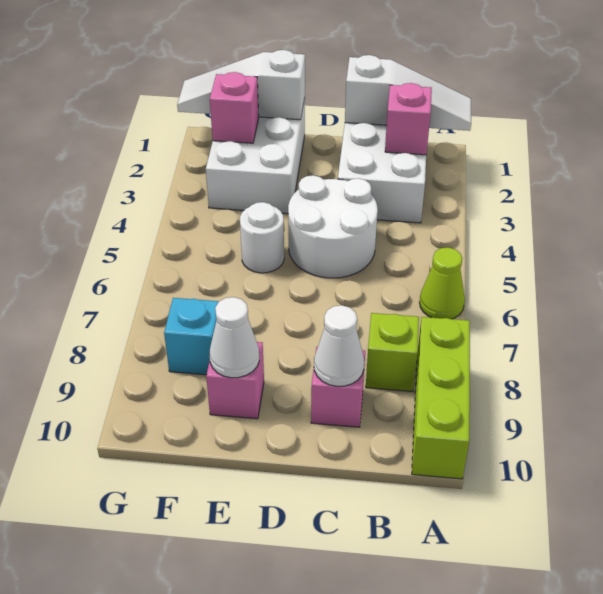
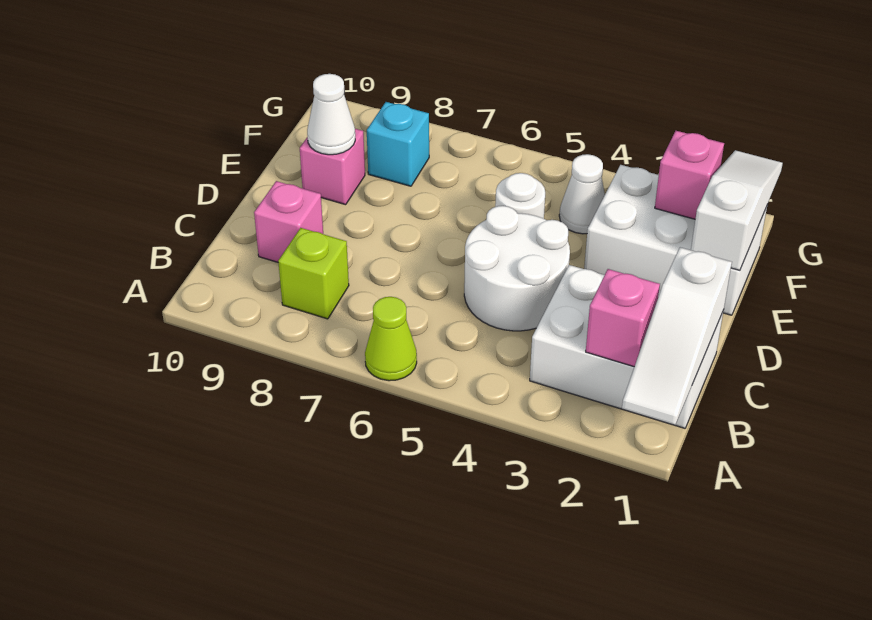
lime 1x3 brick [412,317,470,479] -> none
white 1x1 cone [314,305,364,386] -> white 1x1 cone moved to [559,154,605,234]

